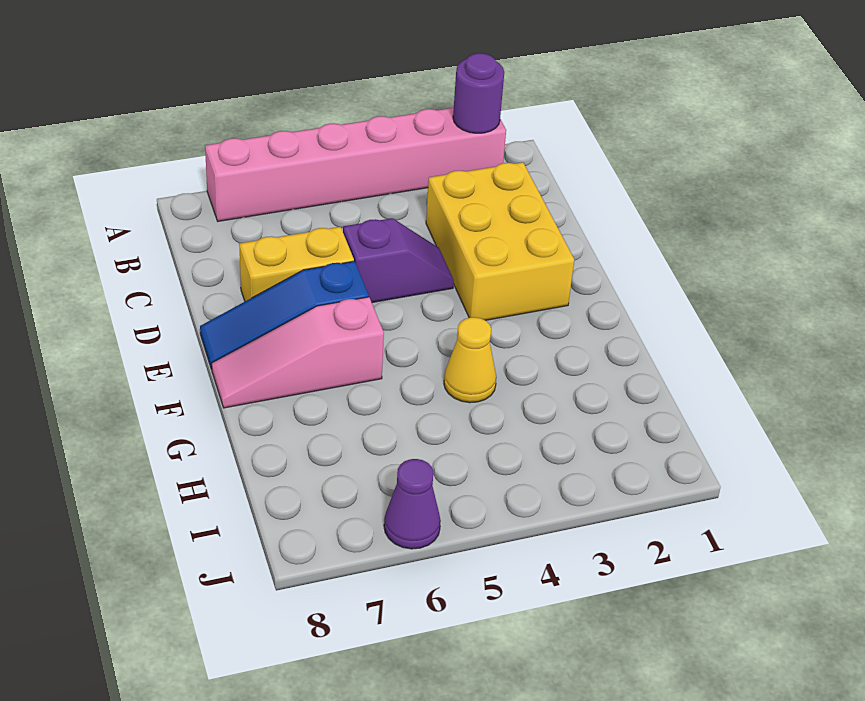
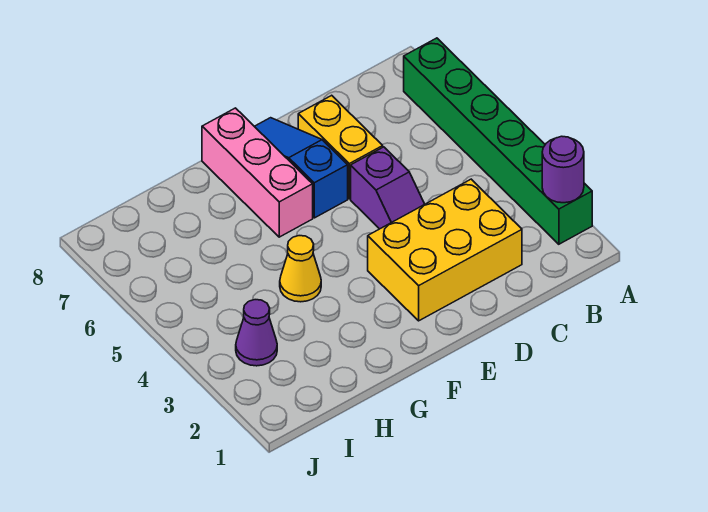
pink 1x6 brick [205,108,506,221] -> green 1x6 brick [404,38,592,244]
pink 1x3 slope [212,297,384,408] -> pink 1x3 brick [202,108,313,237]
purple 1x1 cone [384,459,441,549] -> purple 1x1 cone moved to [236,300,277,366]

